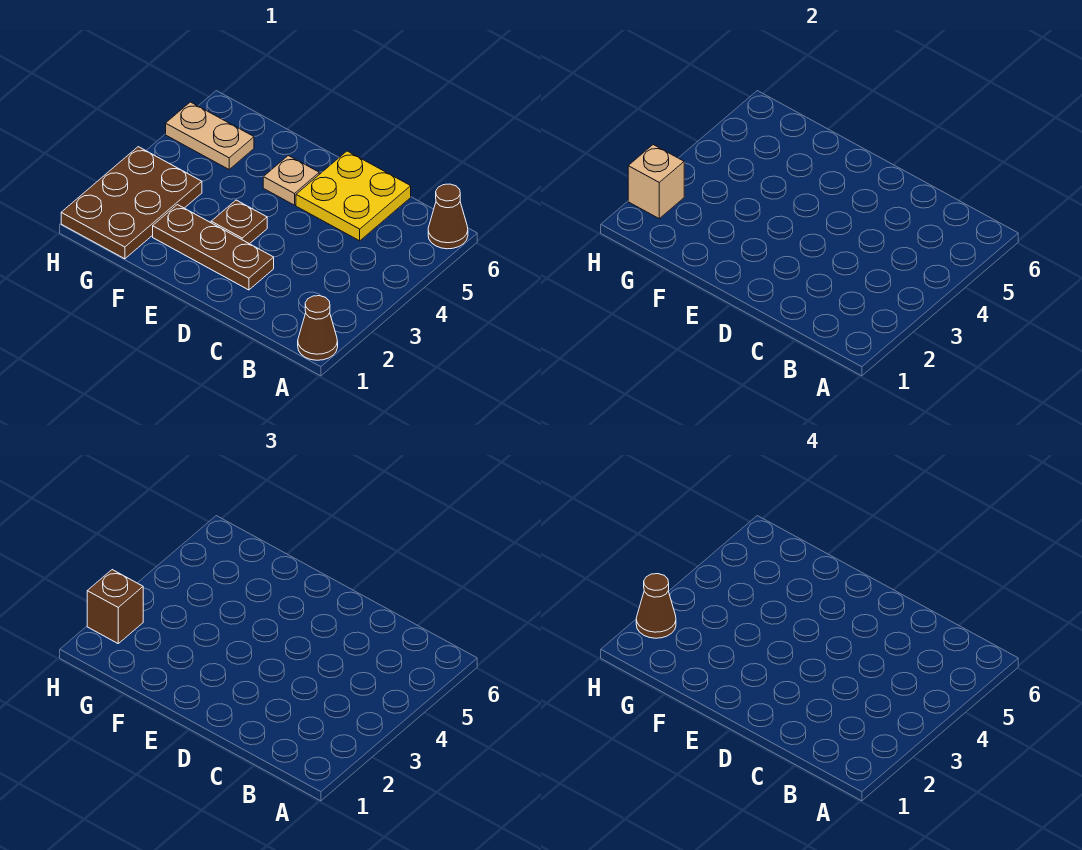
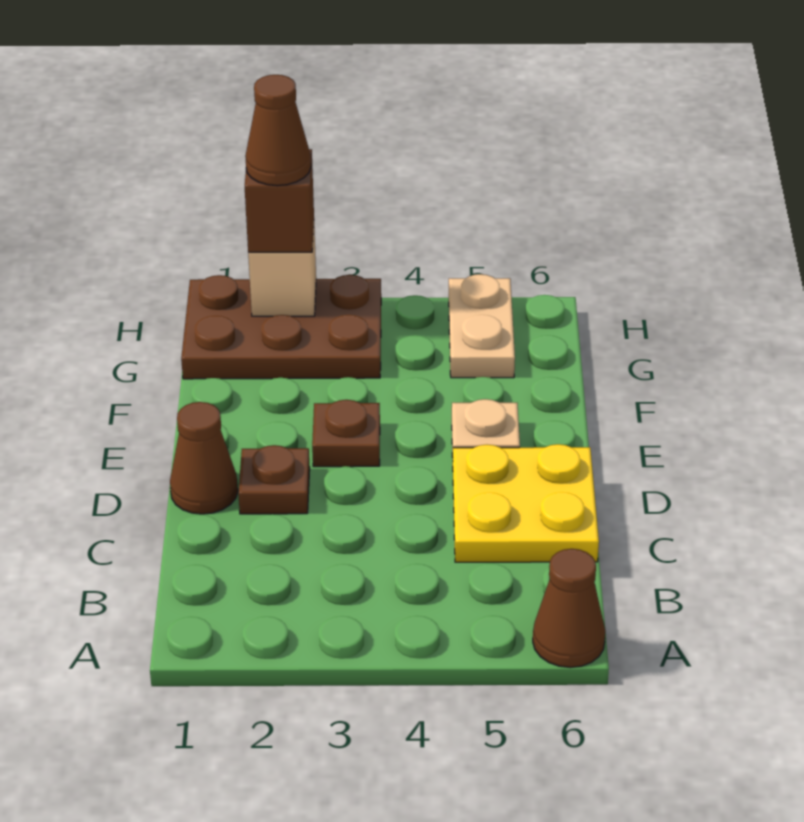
brown 1x1 cone [298,296,338,360] -> brown 1x1 cone moved to [170,402,238,514]
brown 1x3 plate [153,205,274,290] -> brown 1x1 plate [238,445,310,514]

